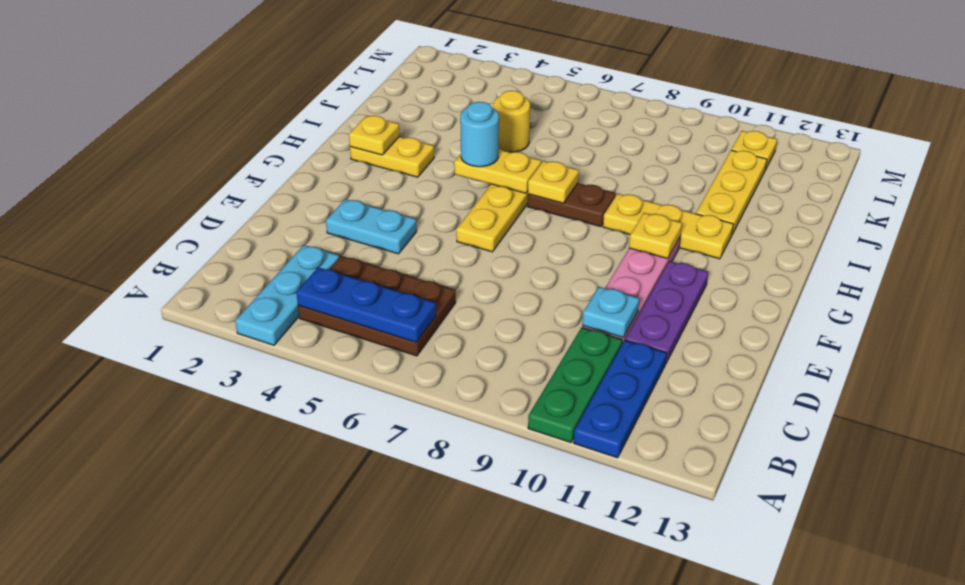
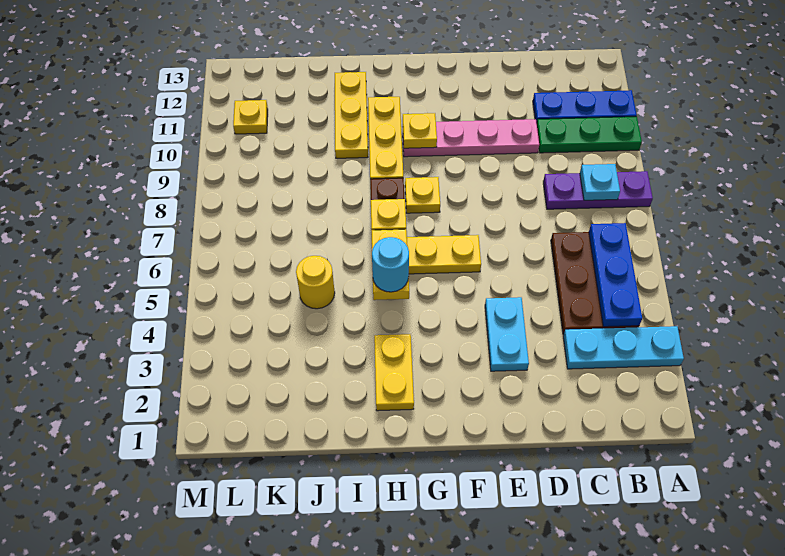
cyan 1x1 plate [582,287,639,337] -> cyan 1x1 plate moved to [580,164,620,200]
purple 1x3 plate [625,261,708,364] -> purple 1x3 plate moved to [543,171,653,209]
yellow 1x1 plate [349,116,400,155] -> yellow 1x1 plate moved to [405,177,440,213]
yellow 1x3 plate [696,150,767,234] -> yellow 1x3 plate turned to [335,72,368,158]

